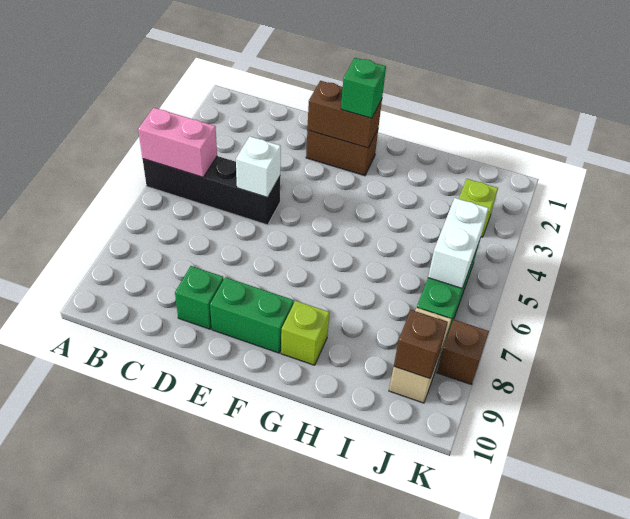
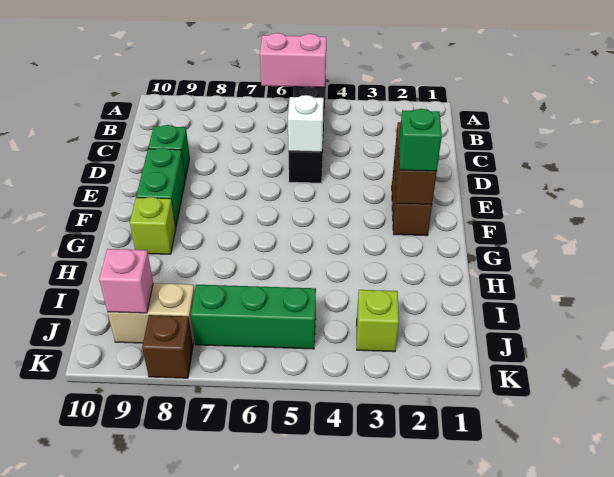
pink 1x2 brick [138,108,217,177] -> pink 1x2 brick turned to [260,33,326,88]
white 1x2 brick [428,198,489,288] -> none
brown 1x1 brick [394,310,448,379] -> pink 1x1 brick [99,249,153,313]

